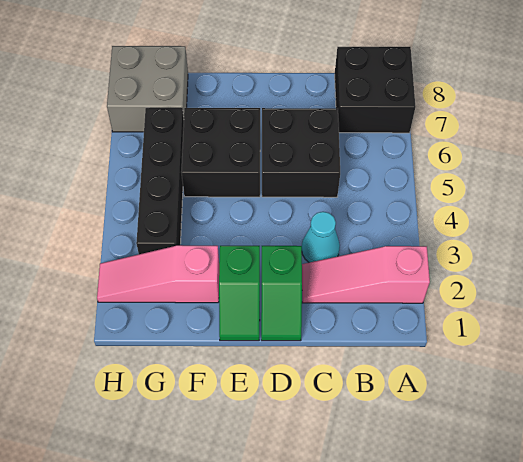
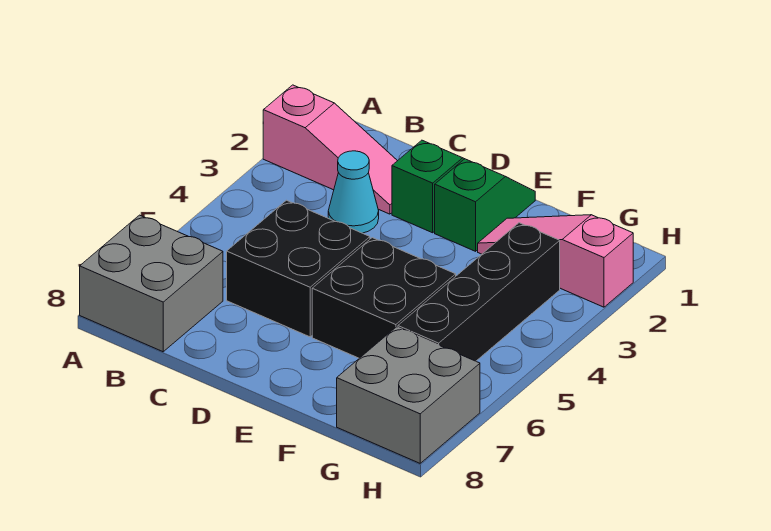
black 2x2 brick [335,47,416,133] -> grey 2x2 brick [80,215,223,352]
pink 1x3 slope [97,245,219,303] -> pink 1x3 slope turned to [478,215,633,307]

